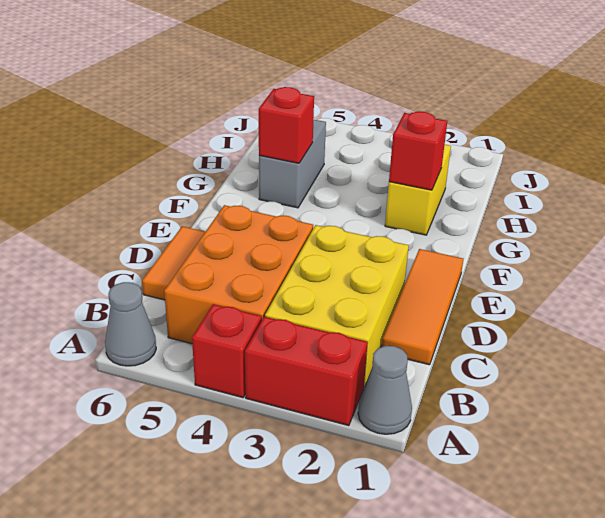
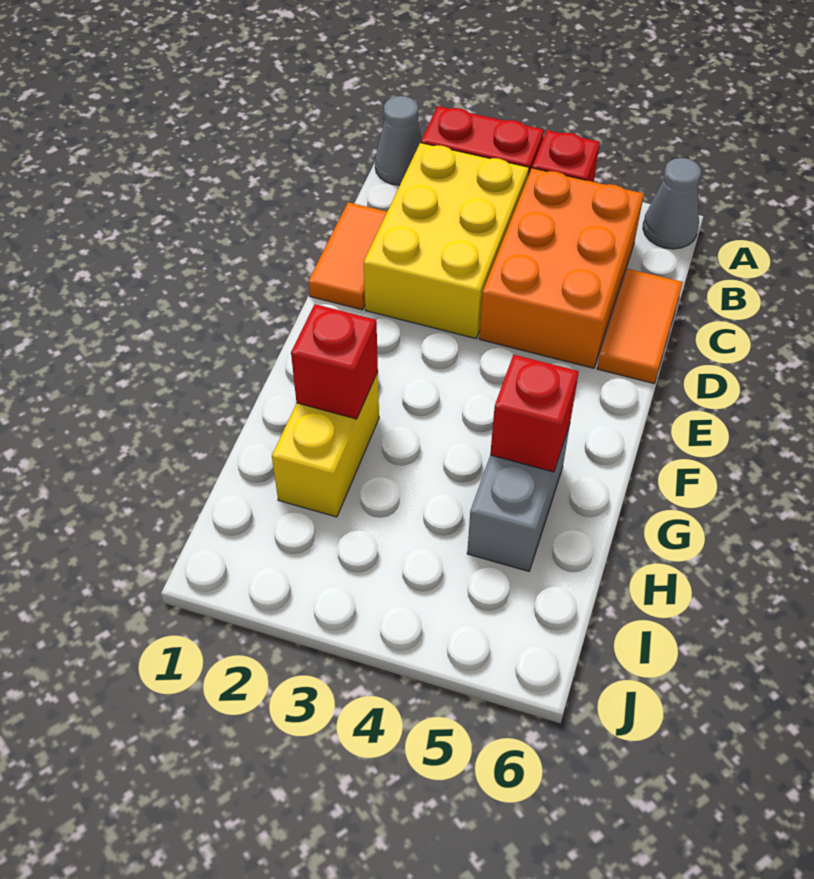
orange 1x3 tile [382,249,463,365] -> orange 1x2 tile [308,202,387,310]

